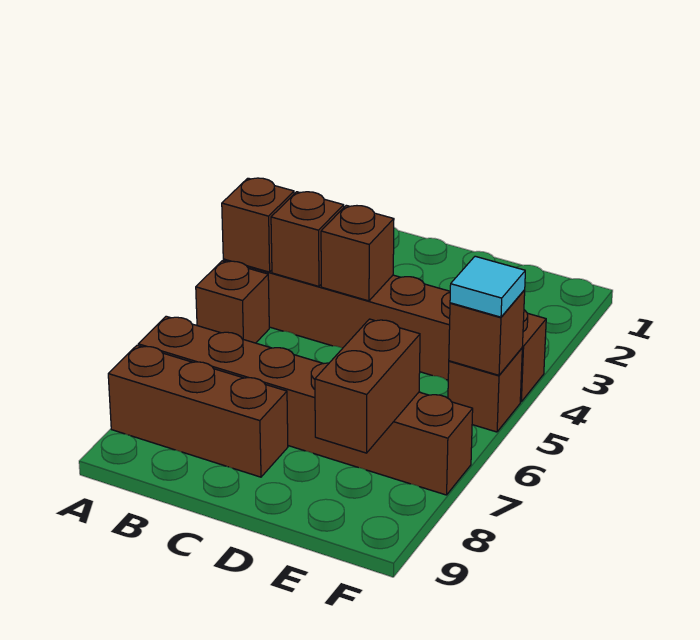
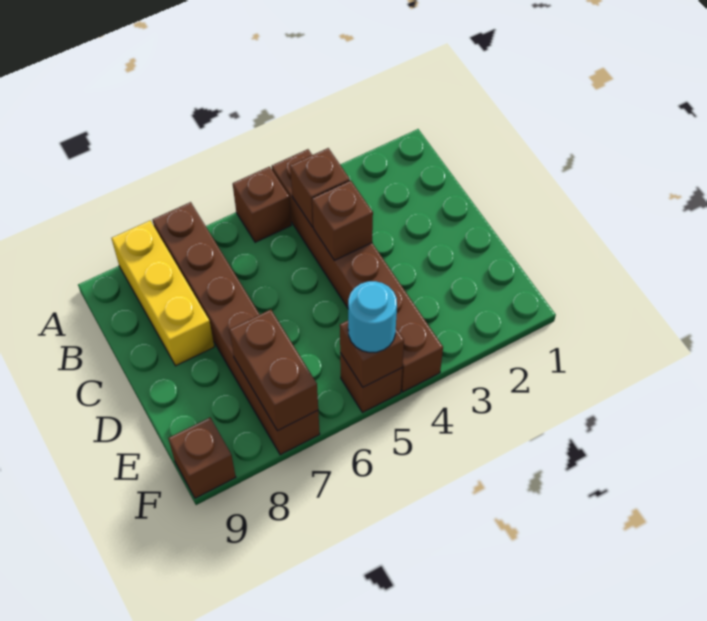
brown 1x1 brick [222,178,294,272] -> brown 1x1 brick moved to [168,418,236,498]
brown 1x3 brick [108,345,288,477] -> yellow 1x3 brick [111,221,214,366]
brown 1x2 brick [315,319,420,453] -> brown 1x2 brick turned to [229,310,318,431]
cyan 1x1 tile [450,256,525,317] -> cyan 1x1 round brick [348,281,397,353]

